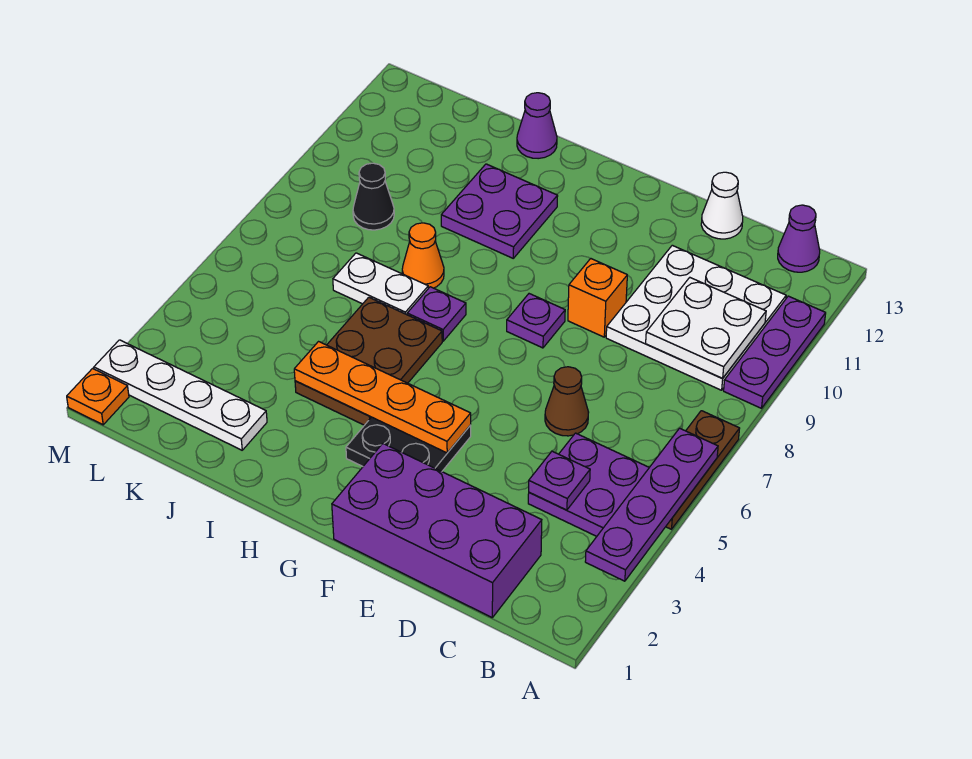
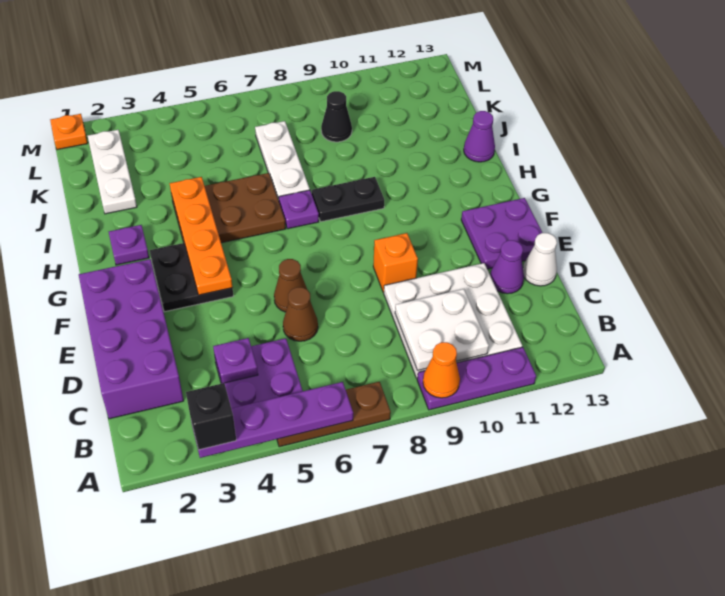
none -> black 1x1 brick [186,383,236,450]
purple 1x1 cone [778,205,820,272] -> purple 1x1 cone moved to [490,240,524,294]
none -> brown 1x1 cone [274,259,307,312]
purple 1x1 plate [507,294,565,348] -> purple 1x1 plate moved to [109,225,149,265]
none -> black 1x2 plate [312,177,384,222]
purple 2x2 plate [441,164,558,258] -> purple 2x2 plate moved to [461,198,542,269]
white 1x2 plate [333,253,428,315] -> white 1x3 plate [255,121,310,200]
orange 1x1 cone [402,223,444,288] -> orange 1x1 cone moved to [423,342,460,398]
white 1x4 plate [94,340,267,450] -> white 1x3 plate [88,130,137,214]

